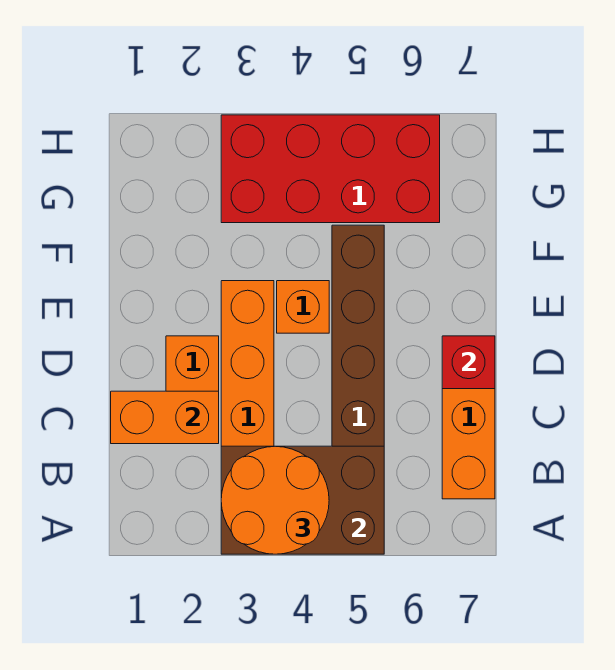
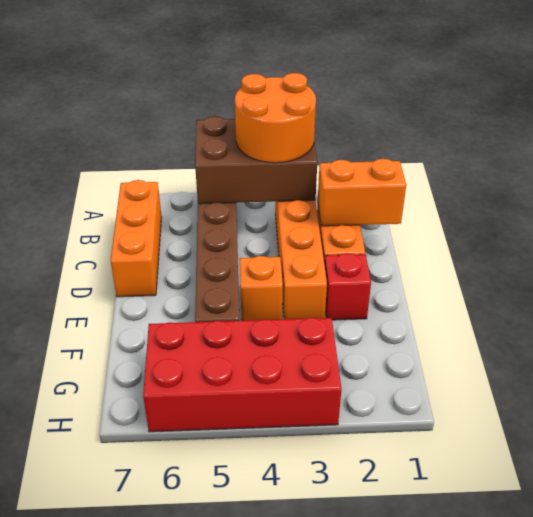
red 1x1 brick [442,336,495,389] -> red 1x1 brick moved to [325,253,371,320]

